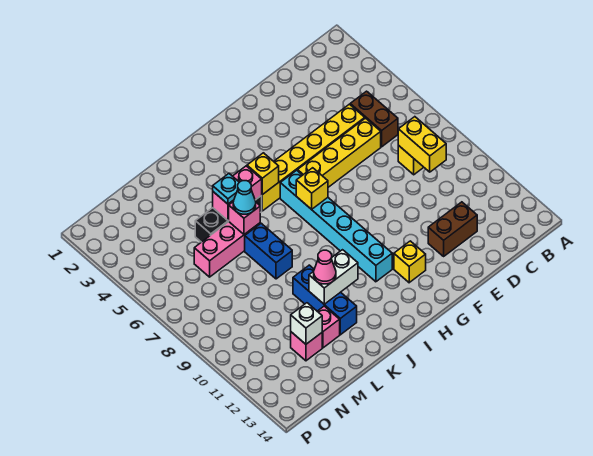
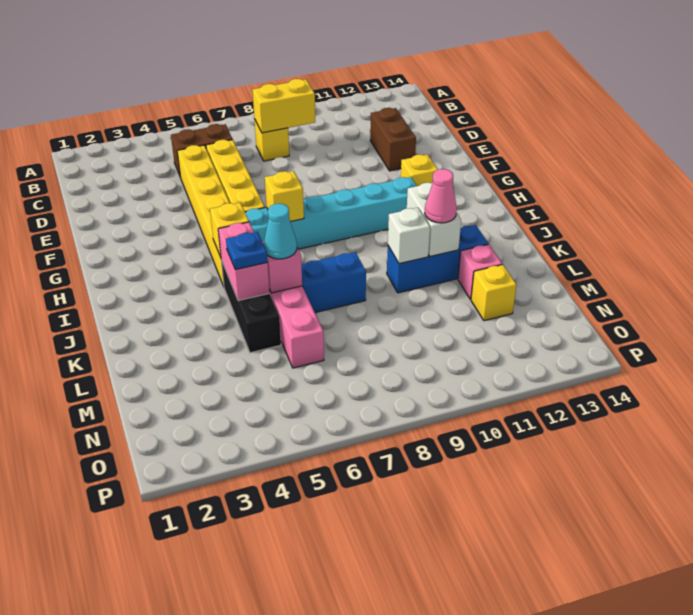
cyan 1x1 plate [213,174,239,204] -> blue 1x1 plate [226,232,268,270]
pink 1x1 brick [291,332,322,361] -> yellow 1x1 brick [471,264,517,321]
white 1x1 brick [291,303,322,344] -> white 1x1 brick moved to [388,208,430,264]

